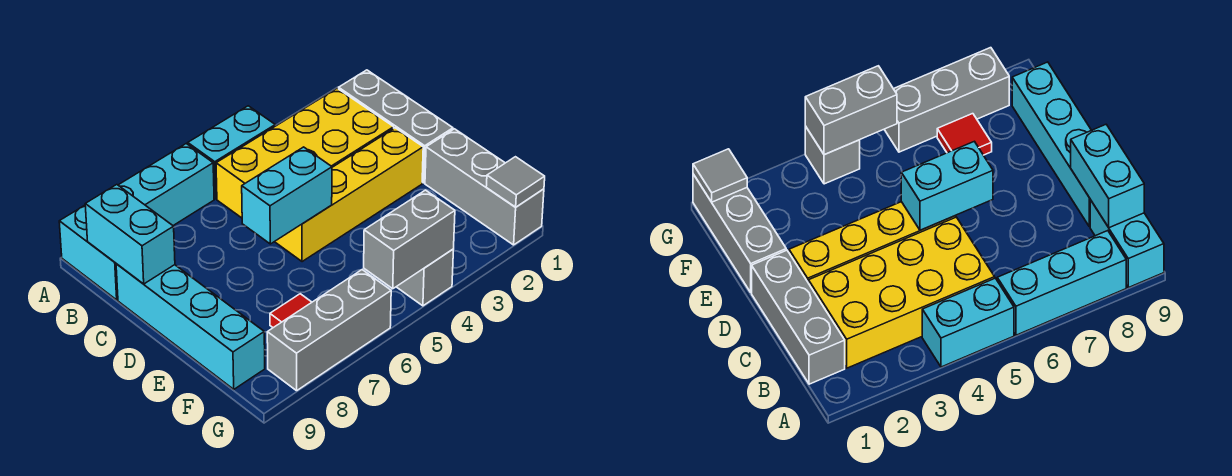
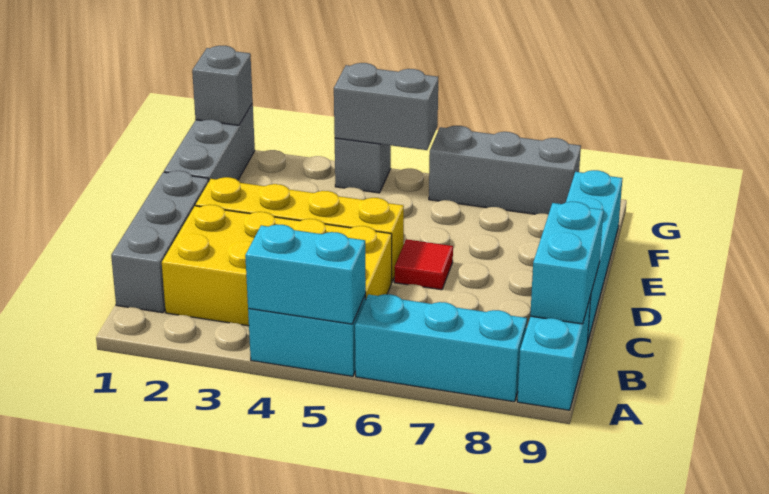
cyan 1x2 brick [242,147,332,244] -> cyan 1x2 brick moved to [245,225,366,324]
red 1x1 tile [270,294,312,328] -> red 1x1 tile moved to [394,239,453,290]
grey 1x1 tile [486,157,545,207] -> grey 1x1 brick [192,46,253,125]

